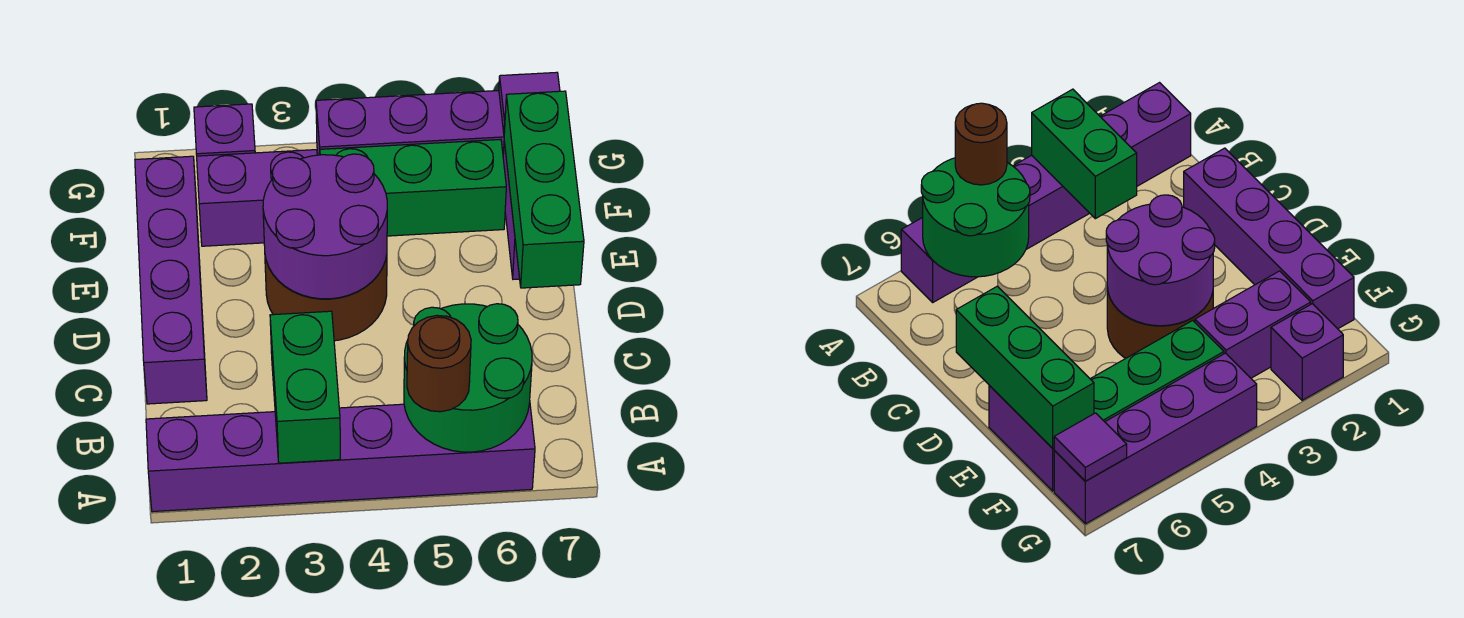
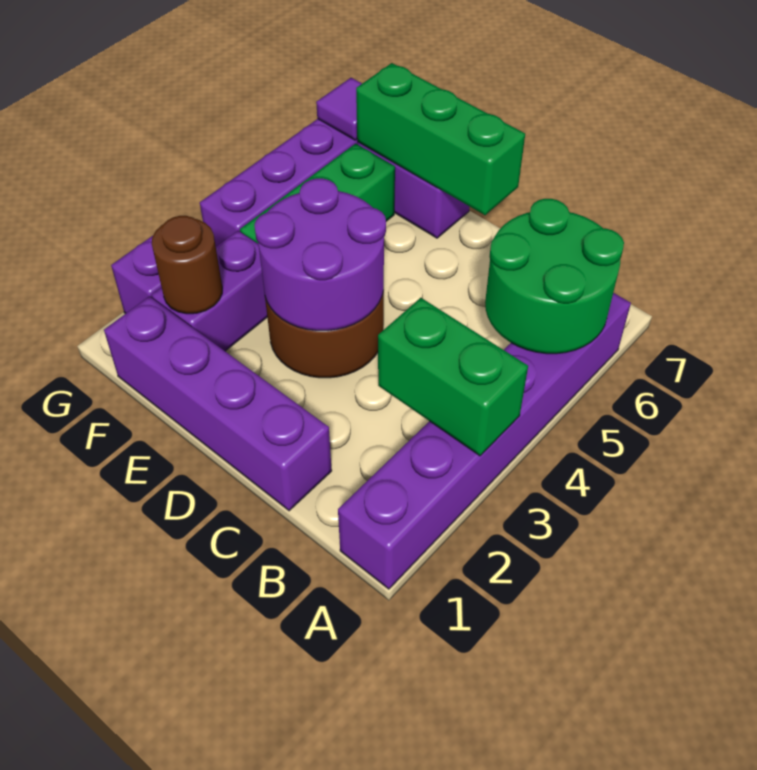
brown 1x1 round brick [407,316,471,412] -> brown 1x1 round brick moved to [152,216,222,314]

